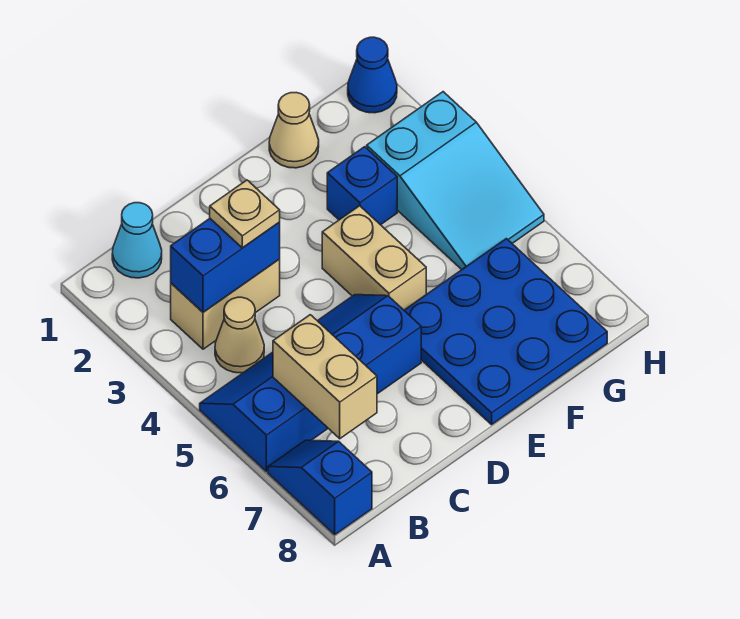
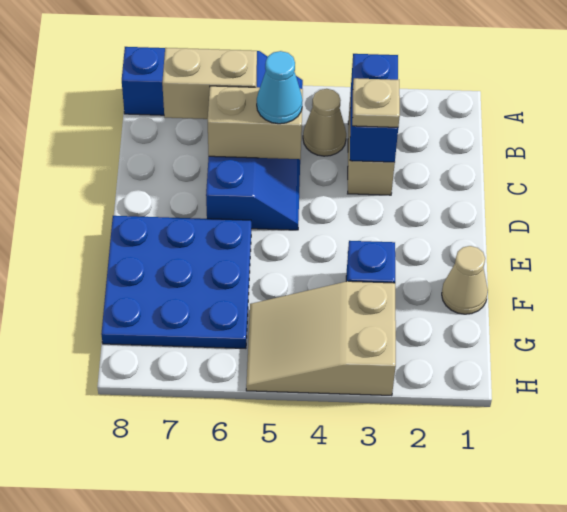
cyan 1x1 cone [112,203,162,278] -> cyan 1x1 cone moved to [257,51,302,124]
tan 1x2 brick [322,206,426,310] -> tan 1x2 brick moved to [208,86,303,159]
cyan 2x3 slope [367,92,544,270] -> tan 2x3 slope [246,281,396,396]
blue 1x1 cone [348,37,397,113] -> none

